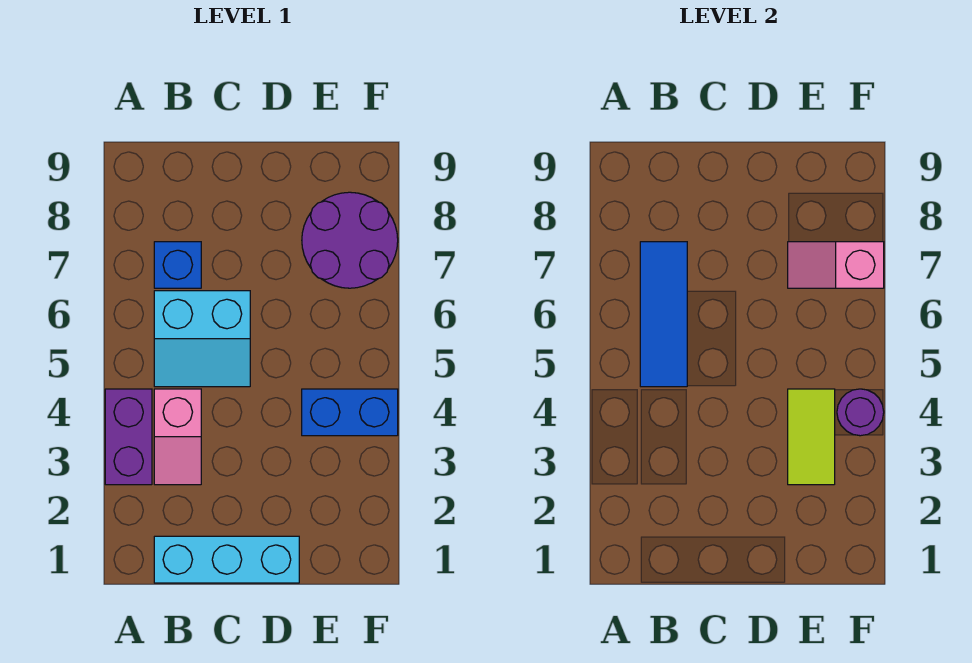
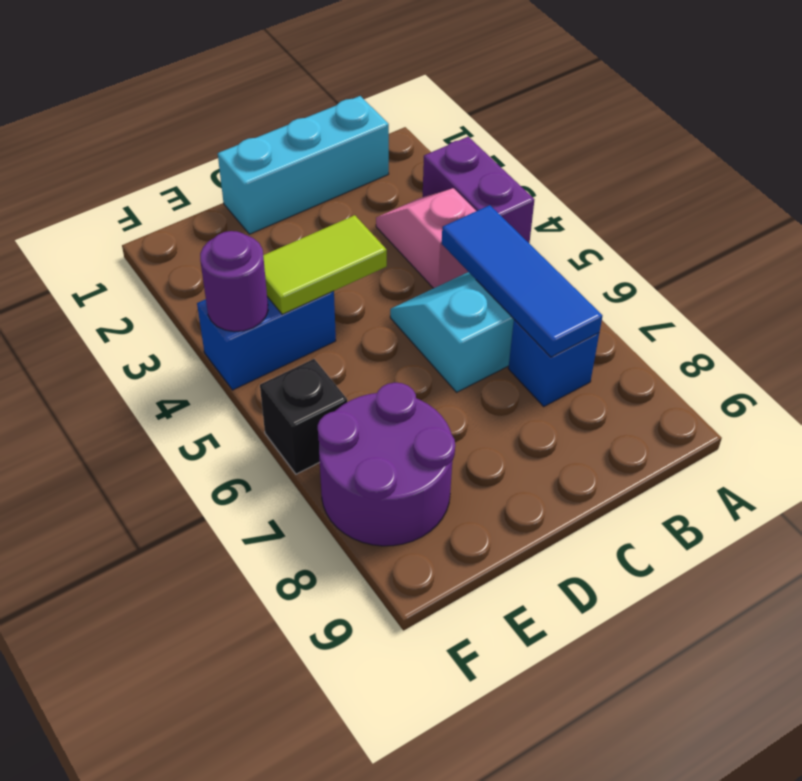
lime 1x2 tile [788,389,835,485] -> lime 1x2 tile turned to [263,215,387,314]
pink 1x2 slope [788,242,884,288] -> none
none -> black 1x1 brick [260,359,347,474]

